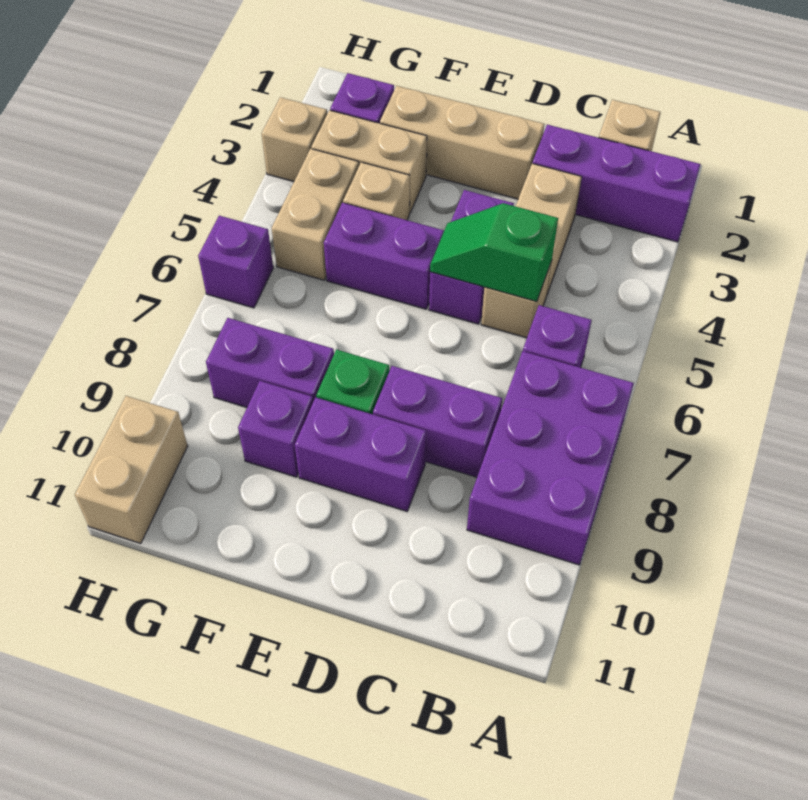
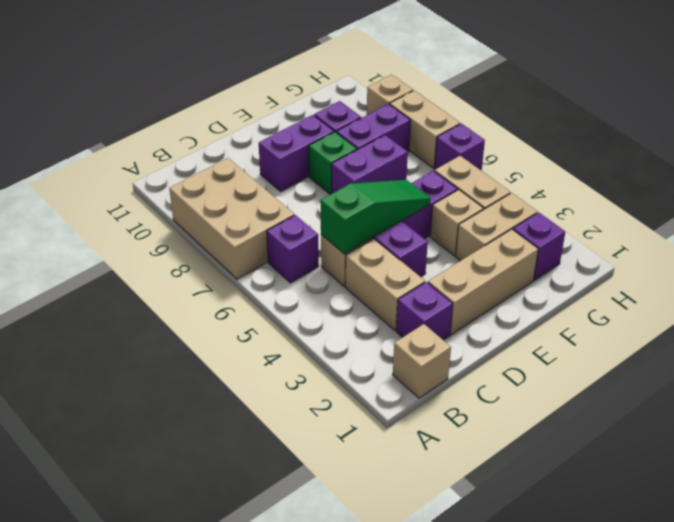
purple 1x3 brick [533,125,701,242] -> purple 1x1 brick [396,282,453,340]
purple 2x3 brick [467,351,634,565] -> tan 2x3 brick [169,158,294,279]
green 1x2 slope [430,203,558,302] -> green 1x3 slope [320,180,431,254]
purple 1x2 brick [373,366,502,477] -> purple 1x2 brick moved to [332,135,408,193]
tan 1x1 brick [262,97,327,182] -> tan 1x1 brick moved to [367,75,413,115]
tan 1x2 brick [75,396,188,543] -> tan 1x2 brick moved to [390,91,460,168]

